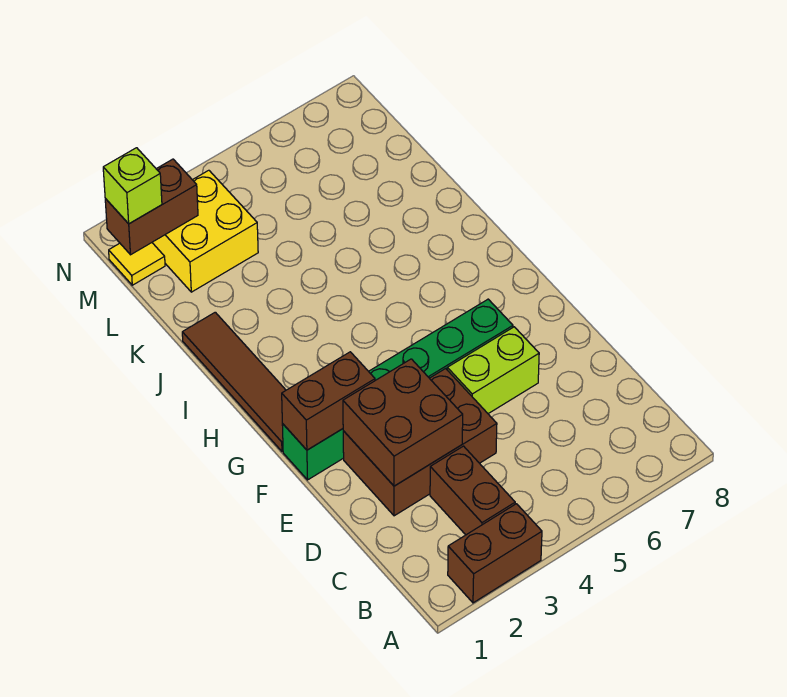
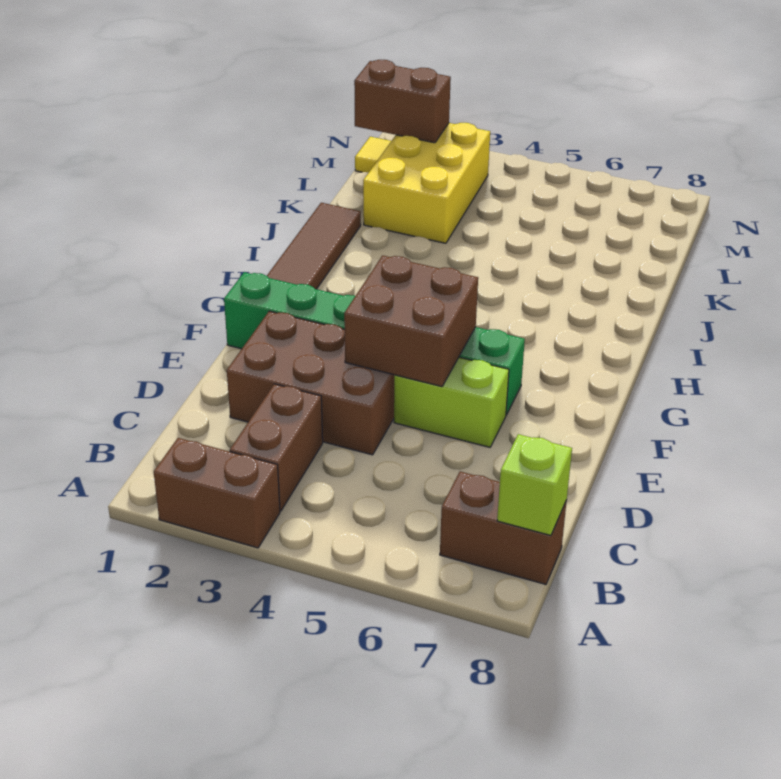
brown 2x2 brick [343,359,463,486] -> brown 2x2 brick moved to [344,255,478,387]
brown 1x2 brick [282,352,375,450] -> brown 1x2 brick moved to [440,472,567,584]
yellow 2x2 brick [152,170,258,292] -> yellow 2x3 brick [363,123,490,243]
lime 1x1 brick [103,148,162,224] -> lime 1x1 brick moved to [497,434,572,536]

